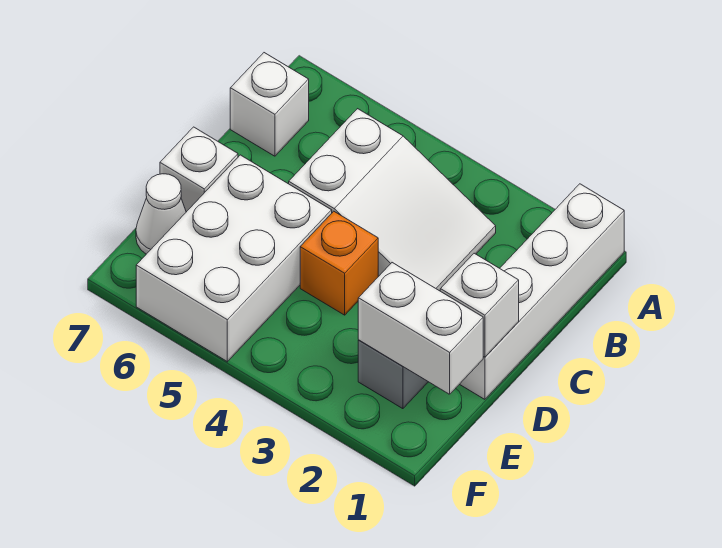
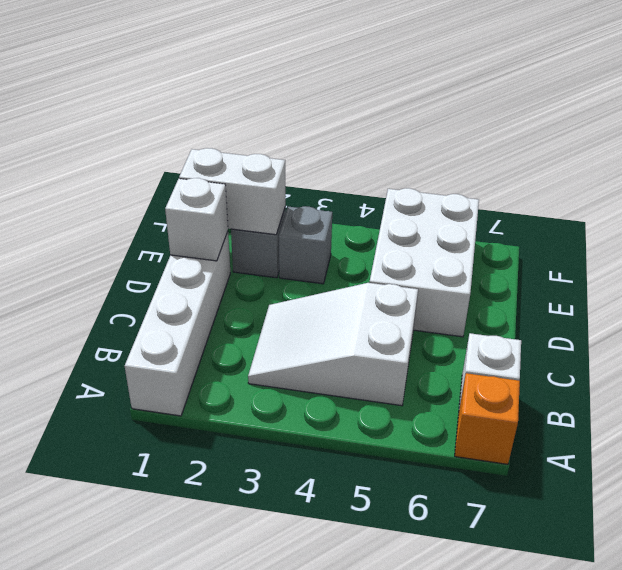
orange 1x1 brick [300,211,378,315] -> orange 1x1 brick moved to [455,373,520,464]
white 1x1 brick [160,127,238,212] -> none
none -> grey 1x1 brick [279,206,332,284]
white 1x1 cone [136,174,186,254] -> none

